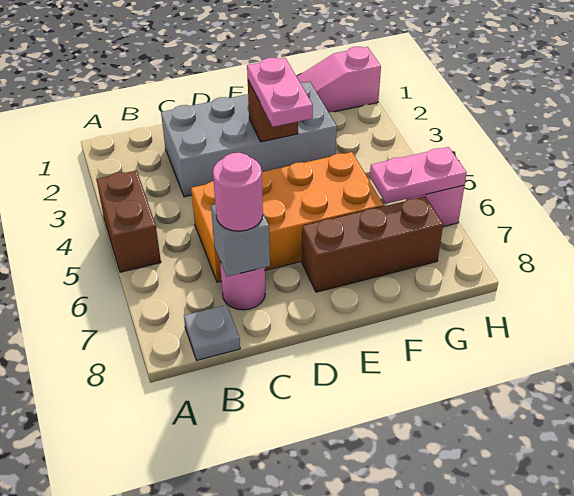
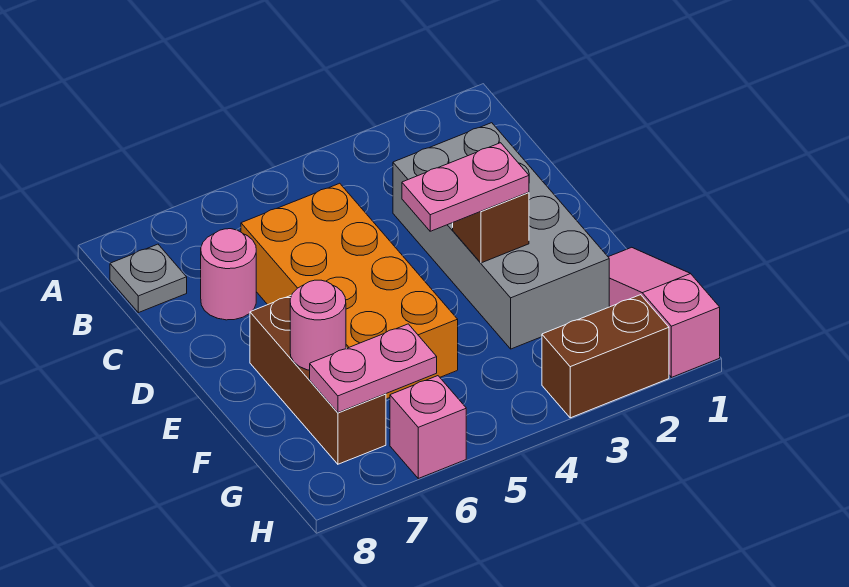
brown 1x2 brick [96,170,161,272] -> brown 1x2 brick moved to [542,295,669,418]
grey 1x1 brick [211,205,270,276] -> none
pink 1x1 round brick [213,153,263,231] -> pink 1x1 round brick moved to [290,280,346,370]
pink 1x2 plate [370,147,467,204] -> pink 1x2 plate turned to [310,324,437,413]

